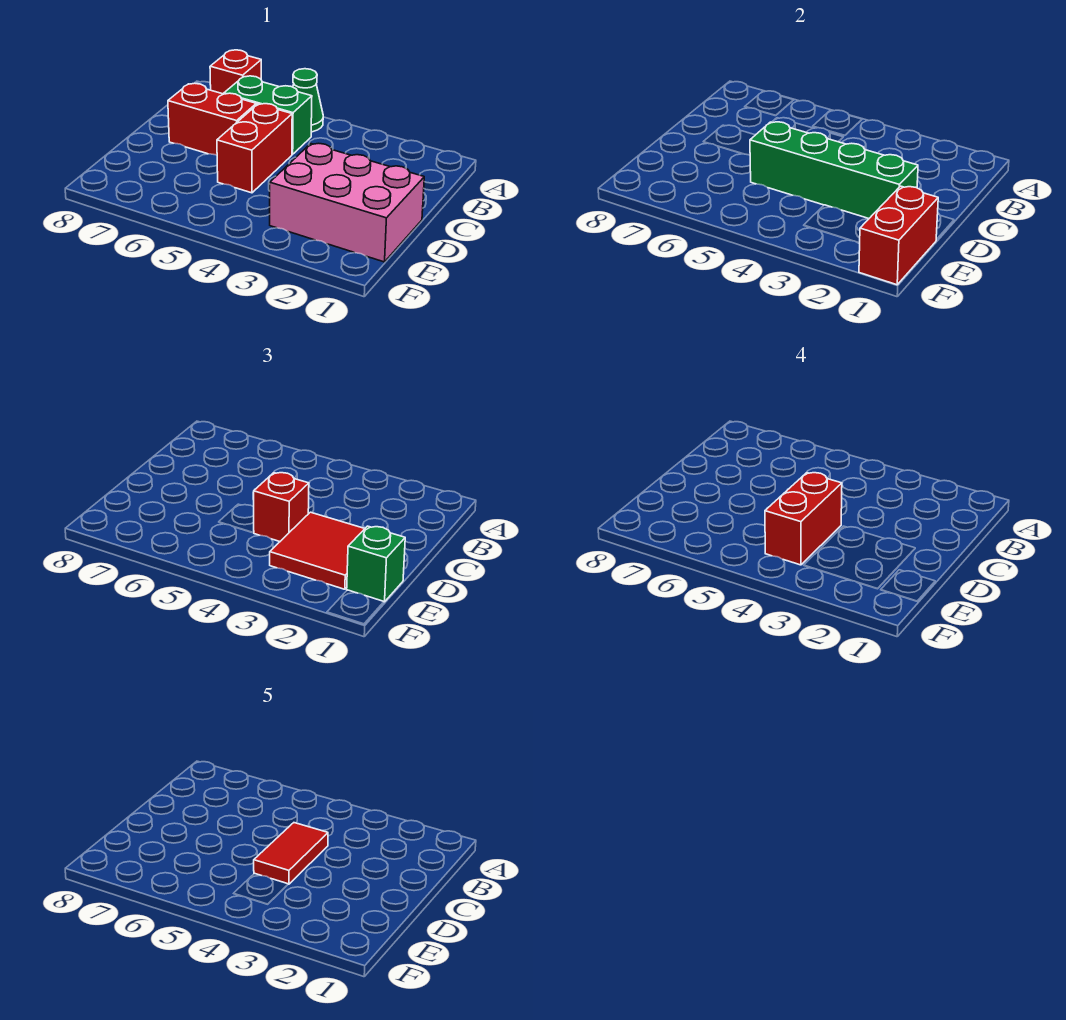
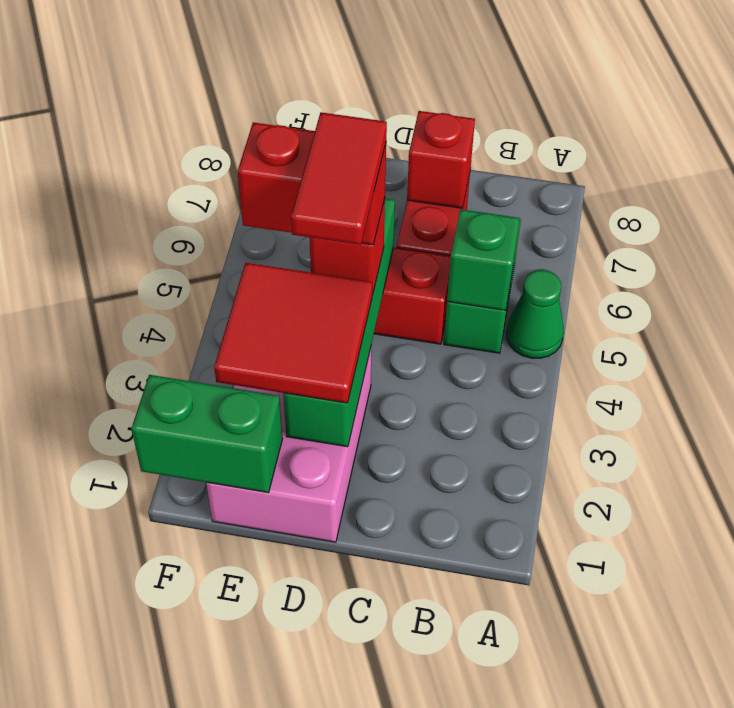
red 1x1 brick [210,50,261,94] -> red 1x1 brick moved to [407,111,475,208]
red 1x2 tile [254,823,328,884] -> red 1x2 tile turned to [291,112,387,245]
red 1x2 brick [859,186,938,285] -> green 1x2 brick [132,375,283,493]
green 1x1 brick [347,526,405,602] -> green 1x1 brick moved to [447,209,520,310]

